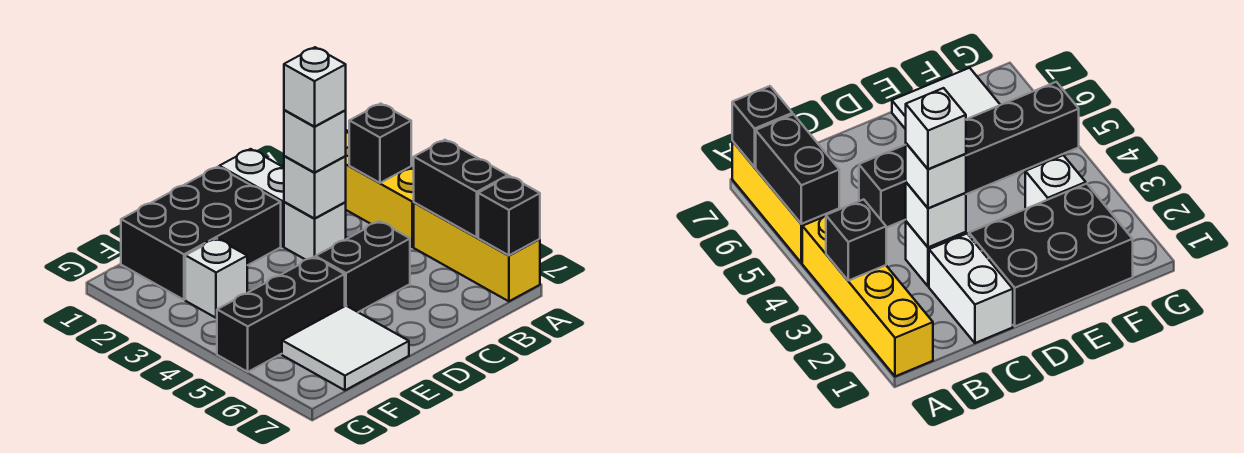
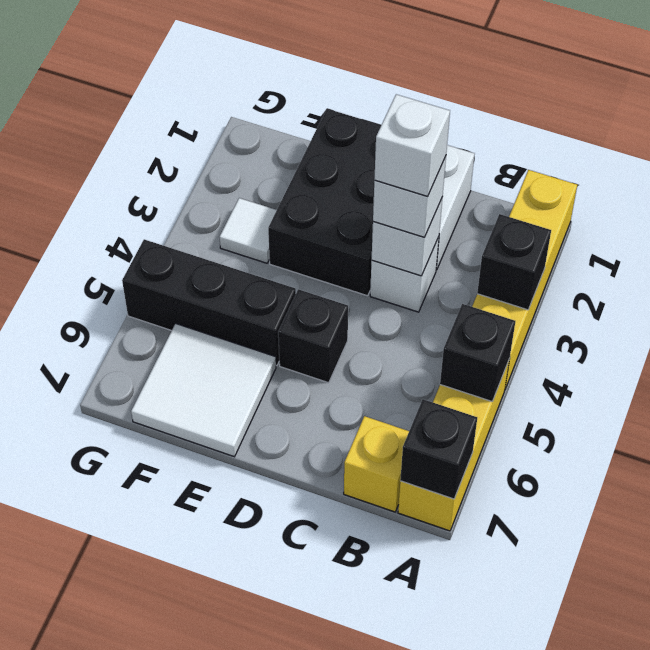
black 1x2 brick [414,140,508,237] -> black 1x1 brick [440,304,515,402]
none -> yellow 1x1 brick [344,416,409,512]
black 1x2 brick [315,221,410,312] -> black 1x1 brick [278,289,348,383]
black 2x3 brick [121,167,281,300] -> black 2x3 brick turned to [268,109,381,296]
white 1x1 brick [185,239,247,318] -> white 1x1 tile [220,198,277,263]

